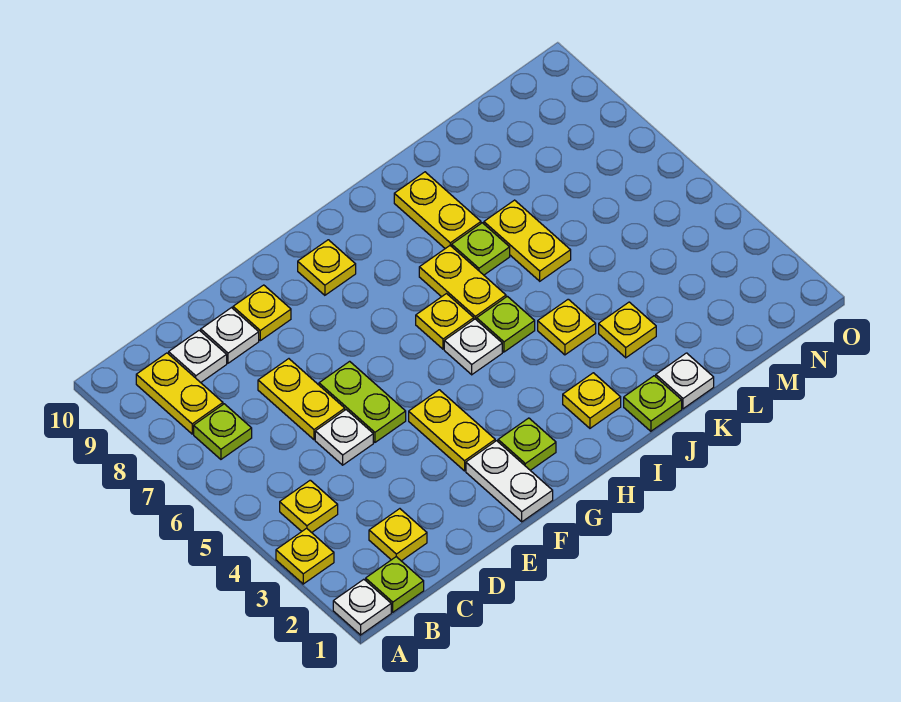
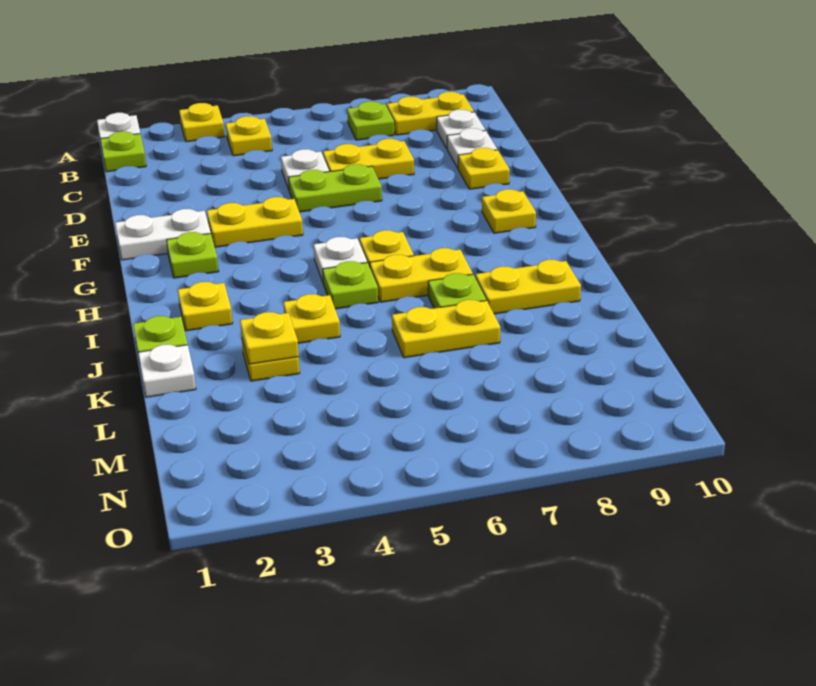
yellow 1x1 plate [369,509,427,561] -> yellow 1x1 plate moved to [240,312,299,364]

